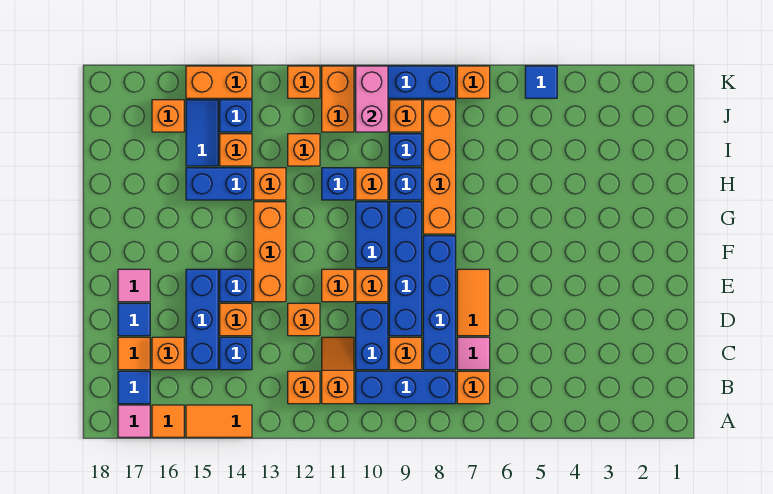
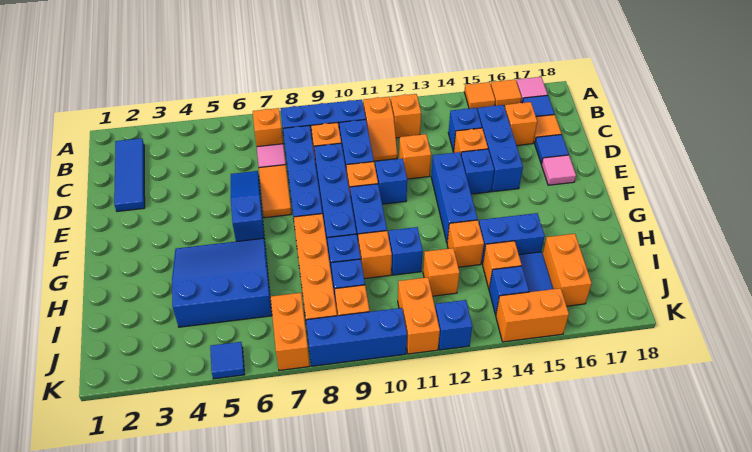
orange 1x2 tile [186,405,252,437] -> orange 1x1 tile [464,82,495,109]
none -> blue 1x3 tile [114,138,145,211]
none -> blue 1x3 slope [231,171,264,241]
orange 1x1 brick [322,269,354,302] -> blue 1x1 brick [375,158,407,204]
orange 1x3 brick [254,202,286,302] -> blue 1x3 brick [431,152,478,242]
none -> blue 3x3 slope [172,238,272,327]
pink 1x2 brick [356,66,388,132] -> none
orange 1x1 brick [152,100,184,132] -> orange 1x2 brick [543,234,592,306]
orange 1x1 brick [457,66,490,98] -> orange 1x2 brick [271,293,310,370]
orange 1x1 brick [288,66,320,98] -> blue 1x1 brick [435,300,472,350]

